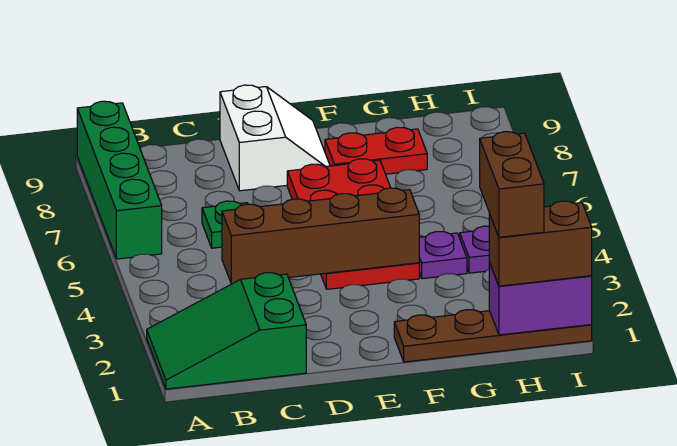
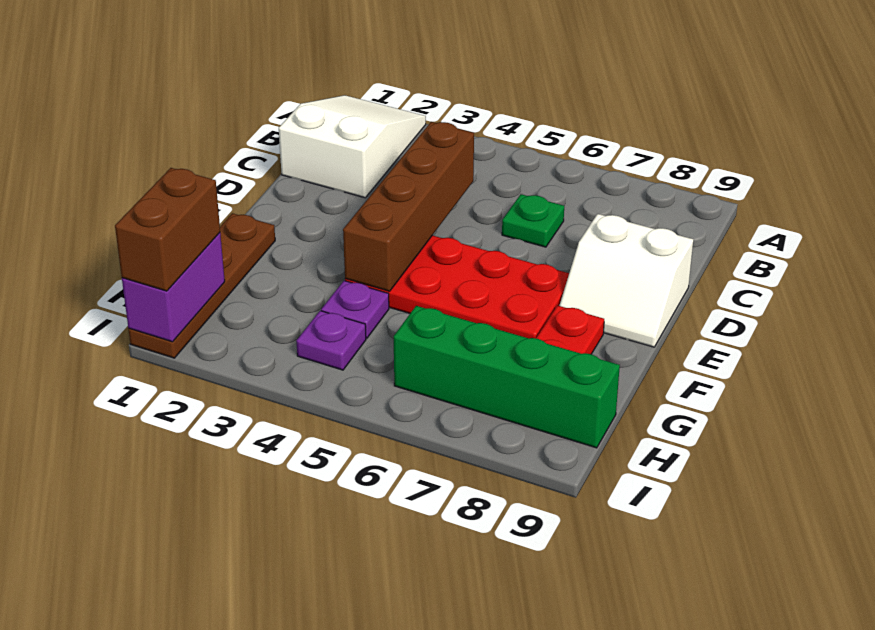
green 2x3 slope [147,273,306,389] -> white 2x3 slope [279,95,426,198]
green 1x4 brick [77,101,162,259] -> green 1x4 brick moved to [394,306,620,448]
brown 1x2 brick [480,132,544,237] -> none

